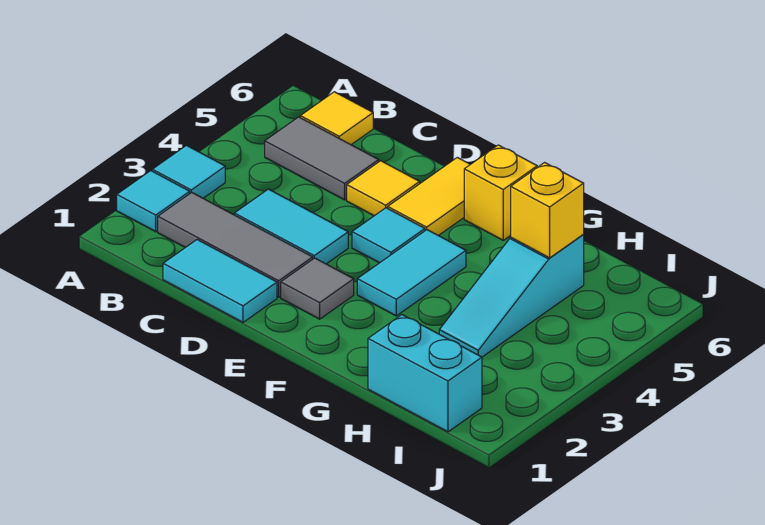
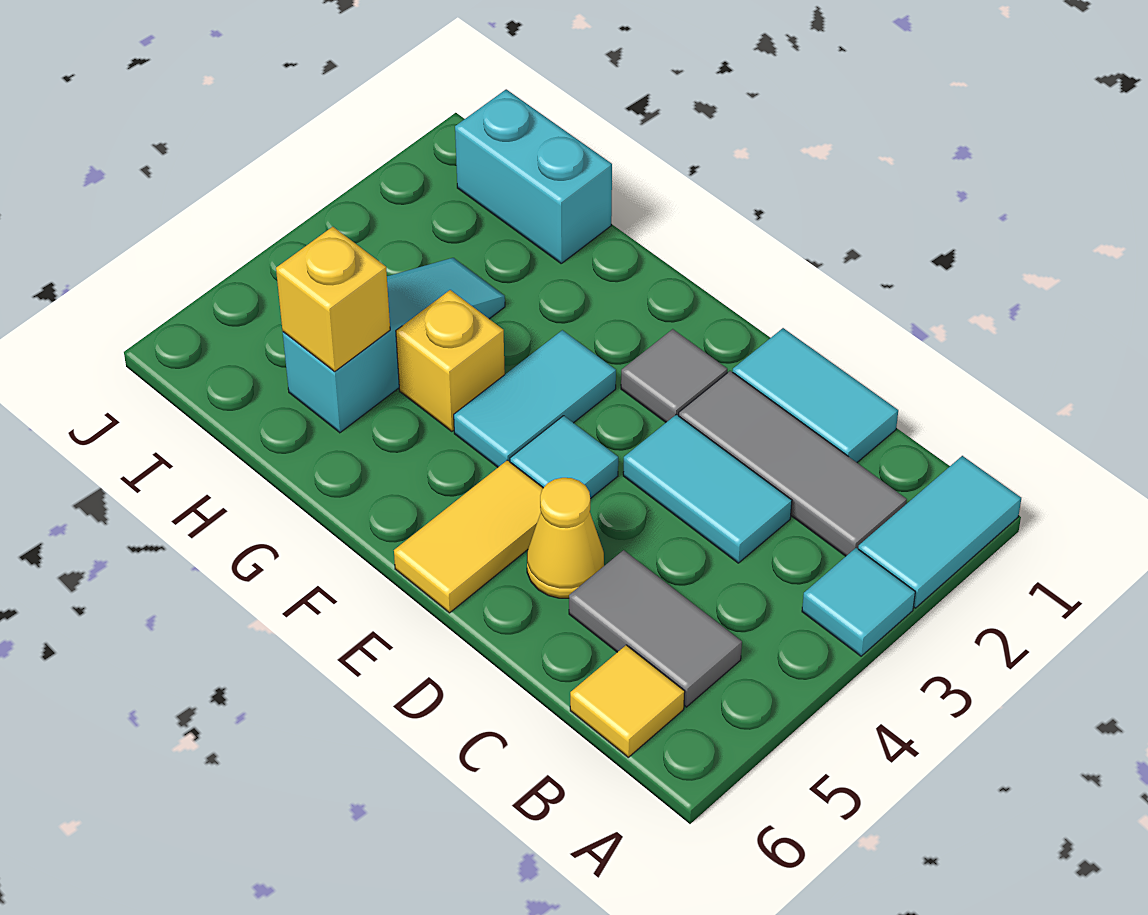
cyan 1x1 tile [117,171,190,232] -> cyan 1x2 tile [858,456,1021,608]
yellow 1x1 tile [347,161,420,216] -> yellow 1x1 cone [527,478,604,598]
yellow 1x1 brick [464,145,537,240] -> yellow 1x1 brick moved to [396,290,505,431]

